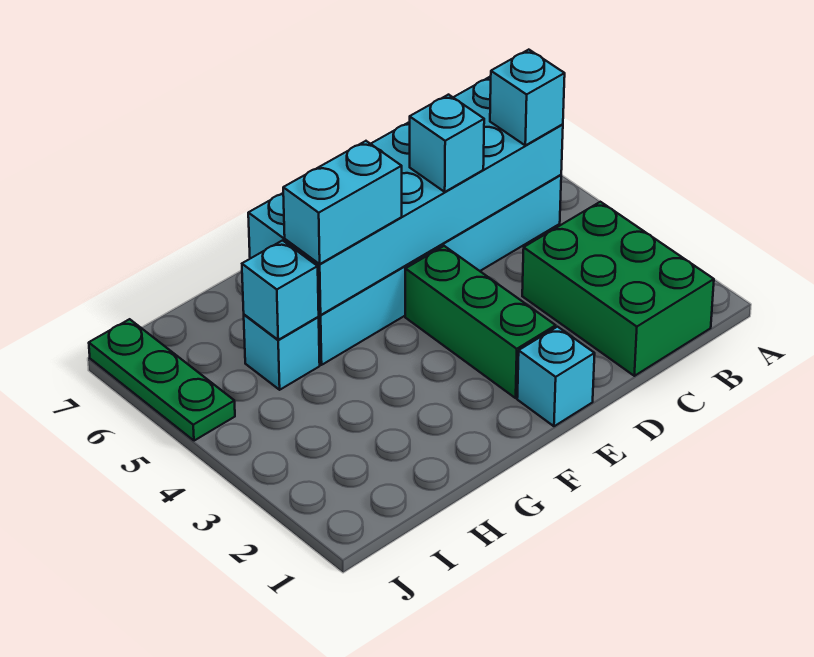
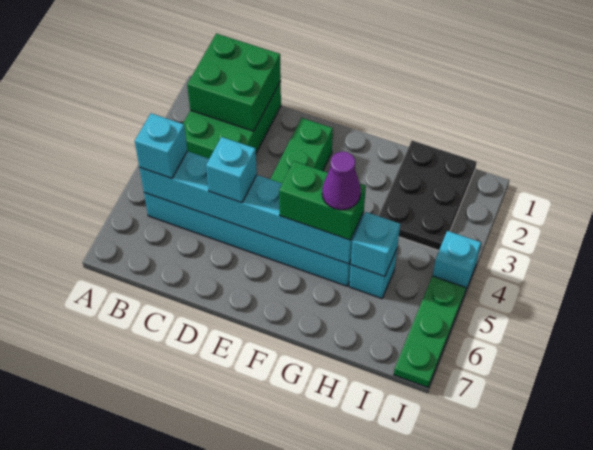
none -> green 2x2 brick [187,34,281,131]
cyan 2x6 brick [248,76,563,315] -> cyan 1x6 brick [140,151,364,264]
cyan 1x1 brick [517,327,595,426] -> cyan 1x1 brick moved to [433,231,481,292]
cyan 1x2 brick [283,141,402,264] -> green 1x2 brick [279,161,366,240]
none -> purple 1x1 cone [322,152,361,210]
none -> black 2x3 plate [378,141,477,250]

